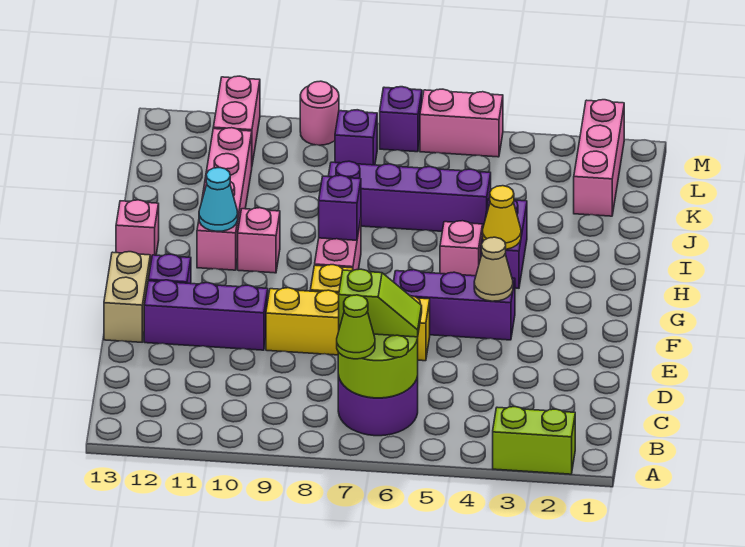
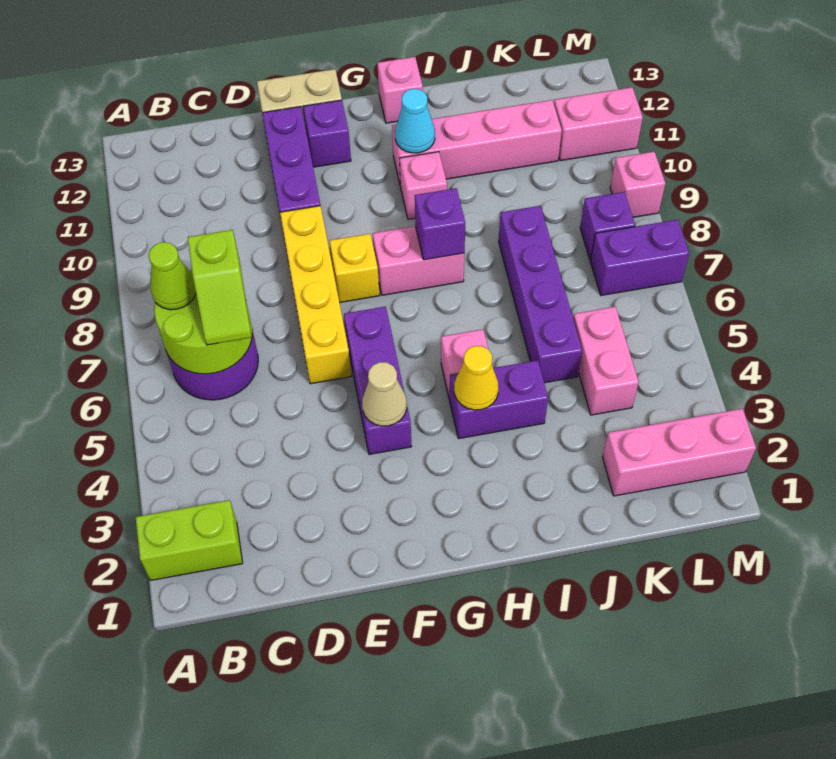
lime 1x2 brick [493,407,575,474] -> lime 1x2 brick turned to [136,500,243,580]
pink 1x2 brick [420,89,503,157] -> pink 1x2 brick moved to [573,307,639,415]
purple 1x1 brick [380,87,422,152] -> purple 1x2 brick [591,220,689,295]
pink 1x1 round brick [300,81,339,145] -> pink 1x1 brick [610,152,665,217]

